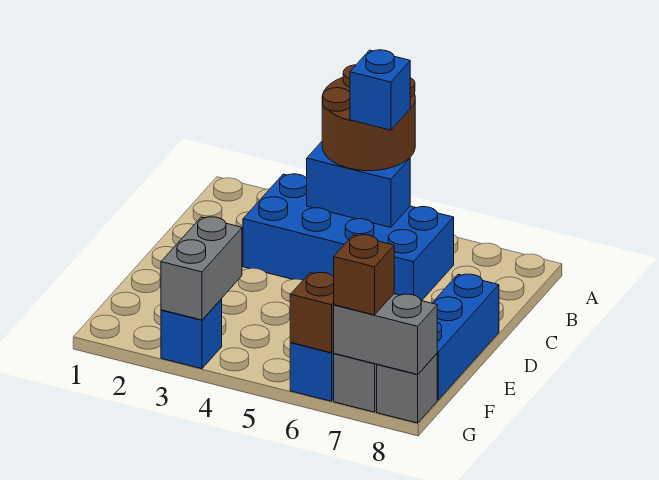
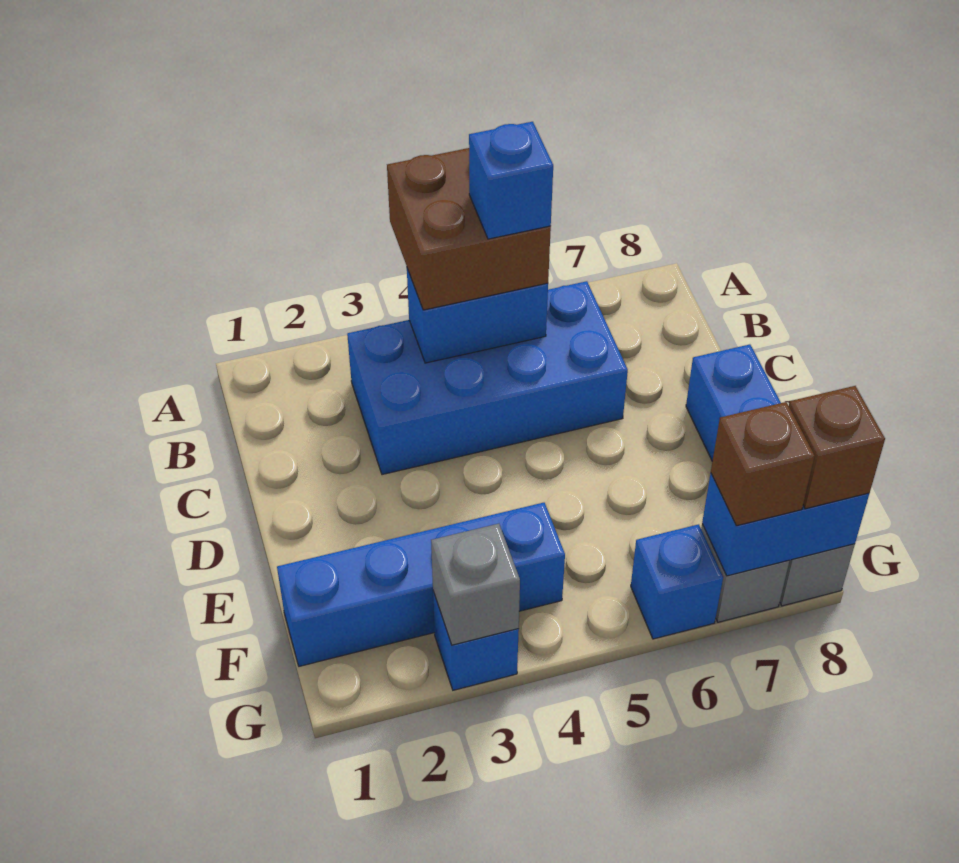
brown 2x2 round brick [322,65,415,171] -> brown 2x2 brick [387,148,551,310]
none -> blue 1x4 brick [277,503,565,666]
grey 1x2 brick [161,217,242,320] -> grey 1x1 brick [431,524,520,645]
brown 1x1 brick [290,272,334,353] -> brown 1x1 brick moved to [789,386,885,509]
grey 1x2 brick [334,294,437,374] -> blue 1x2 brick [702,473,869,576]

